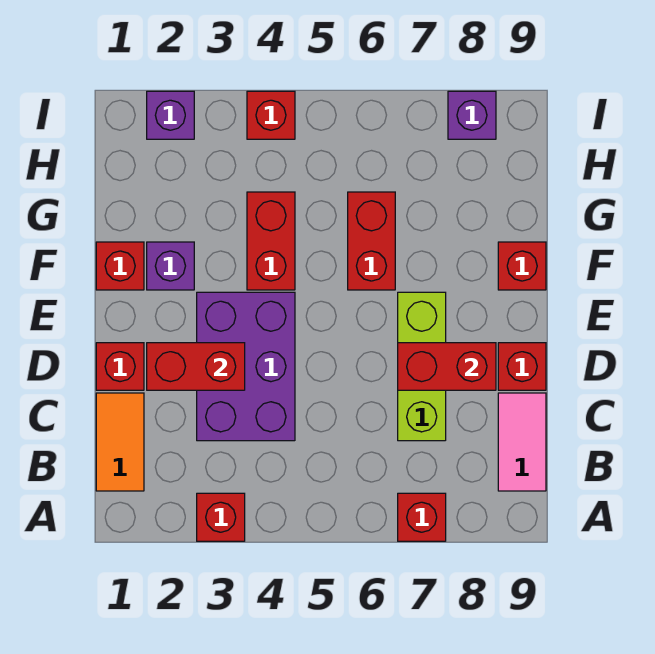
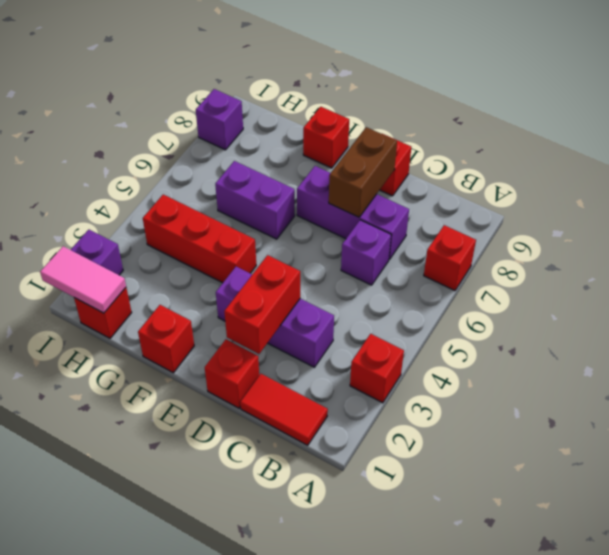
orange 1x2 tile [96,393,144,491] -> red 1x2 tile [240,374,328,445]
pink 1x2 tile [498,393,546,491] -> pink 1x2 tile moved to [40,246,126,313]
purple 2x3 brick [197,292,295,441] -> purple 1x3 brick [216,267,334,367]
lime 1x3 brick [398,292,446,441] -> purple 1x3 brick [297,166,409,259]
red 1x2 brick [398,343,496,390] -> brown 1x2 brick [329,127,397,217]
purple 1x1 brick [147,242,194,290] -> purple 1x1 brick moved to [341,220,391,285]
red 1x2 brick [247,192,295,290] -> red 1x3 brick [143,195,256,283]
red 1x2 brick [348,192,395,290] -> purple 1x2 brick [215,161,295,239]
red 1x1 brick [247,91,295,139] -> red 1x1 brick moved to [74,288,132,338]

